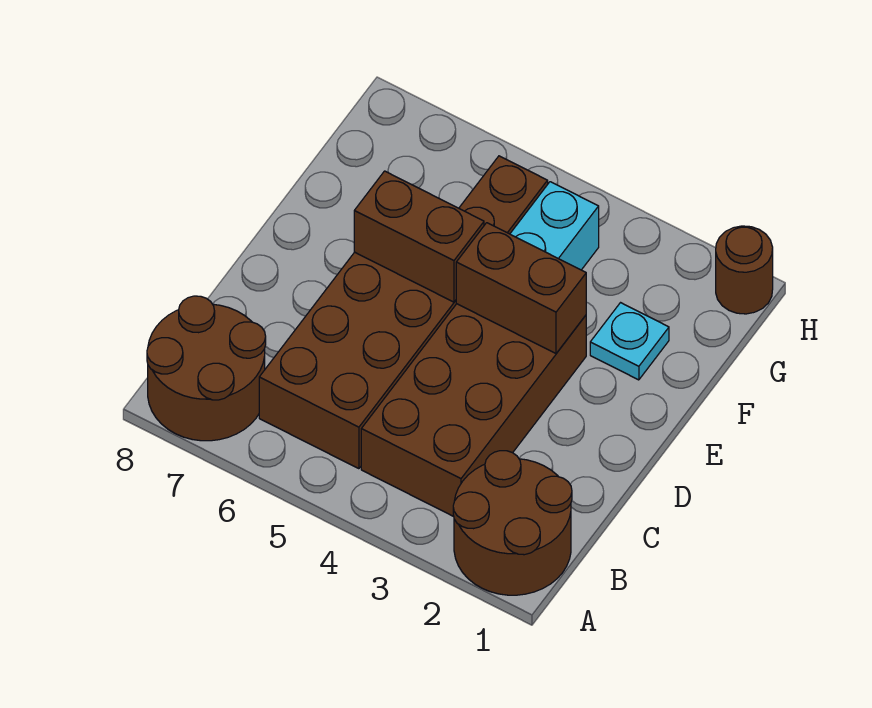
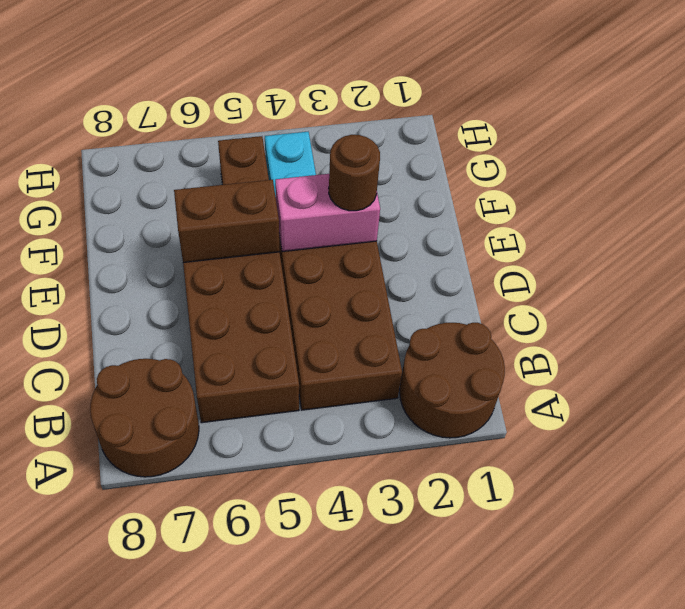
brown 1x2 brick [456,223,586,353] -> pink 1x2 brick [275,174,380,252]
cyan 1x1 plate [590,303,669,380] -> none
brown 1x1 round brick [716,226,773,314] -> brown 1x1 round brick moved to [329,135,380,211]

